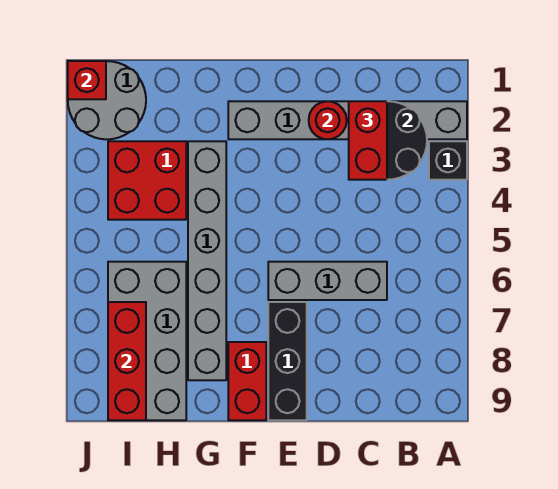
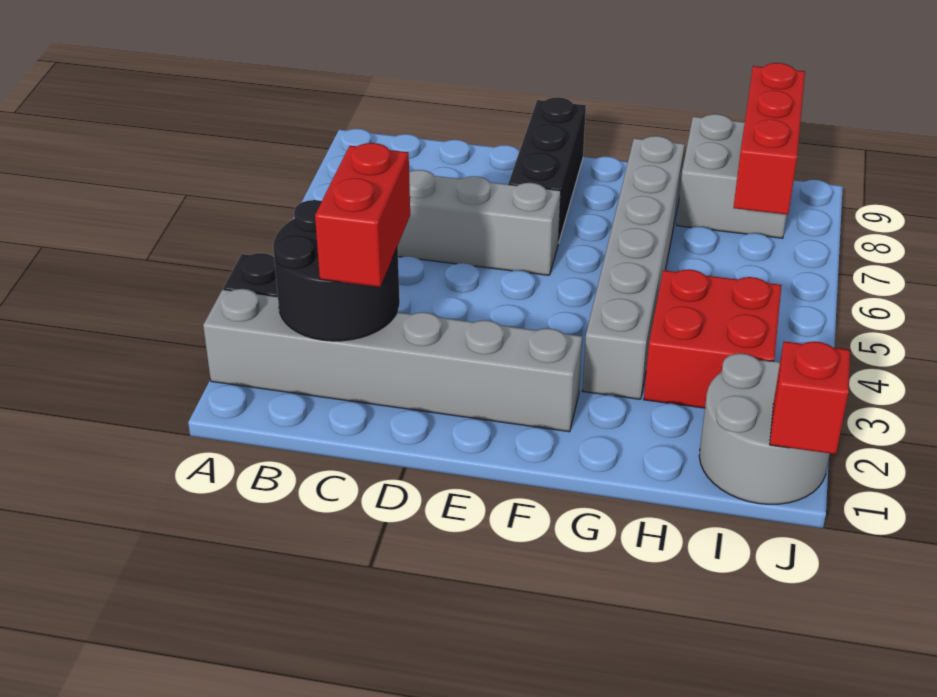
red 1x1 round brick [309,101,347,139] -> none
red 1x2 brick [228,342,266,420] -> none
grey 2x4 brick [108,262,186,420] -> grey 2x2 brick [677,114,787,238]

